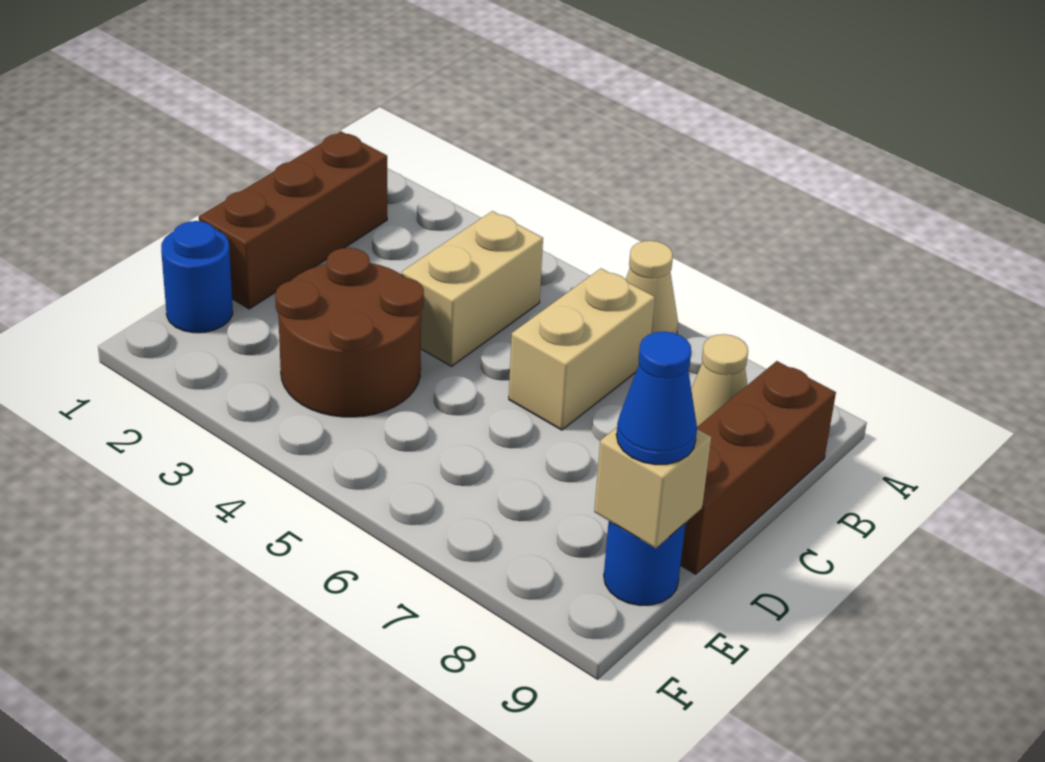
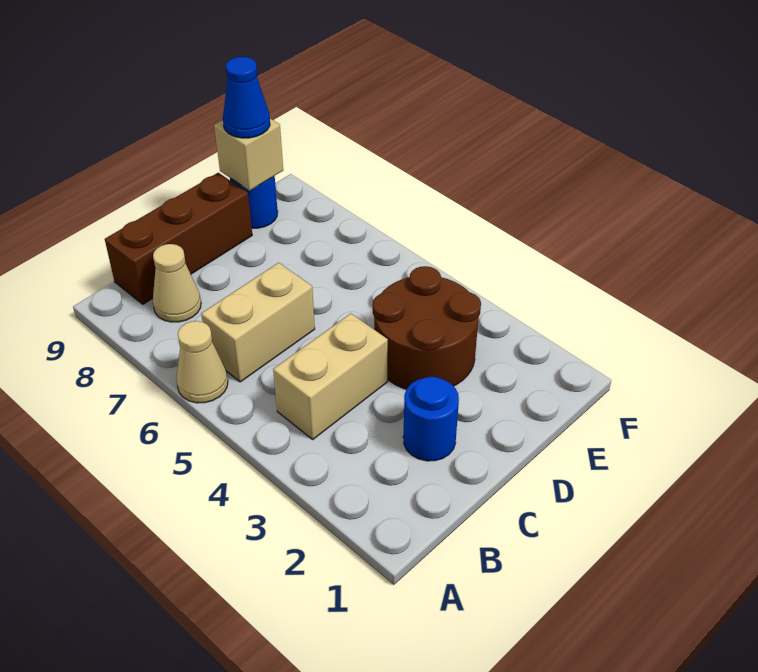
brown 1x3 brick [199,131,387,309] -> none
blue 1x1 round brick [161,221,233,333] -> blue 1x1 round brick moved to [403,377,459,461]

